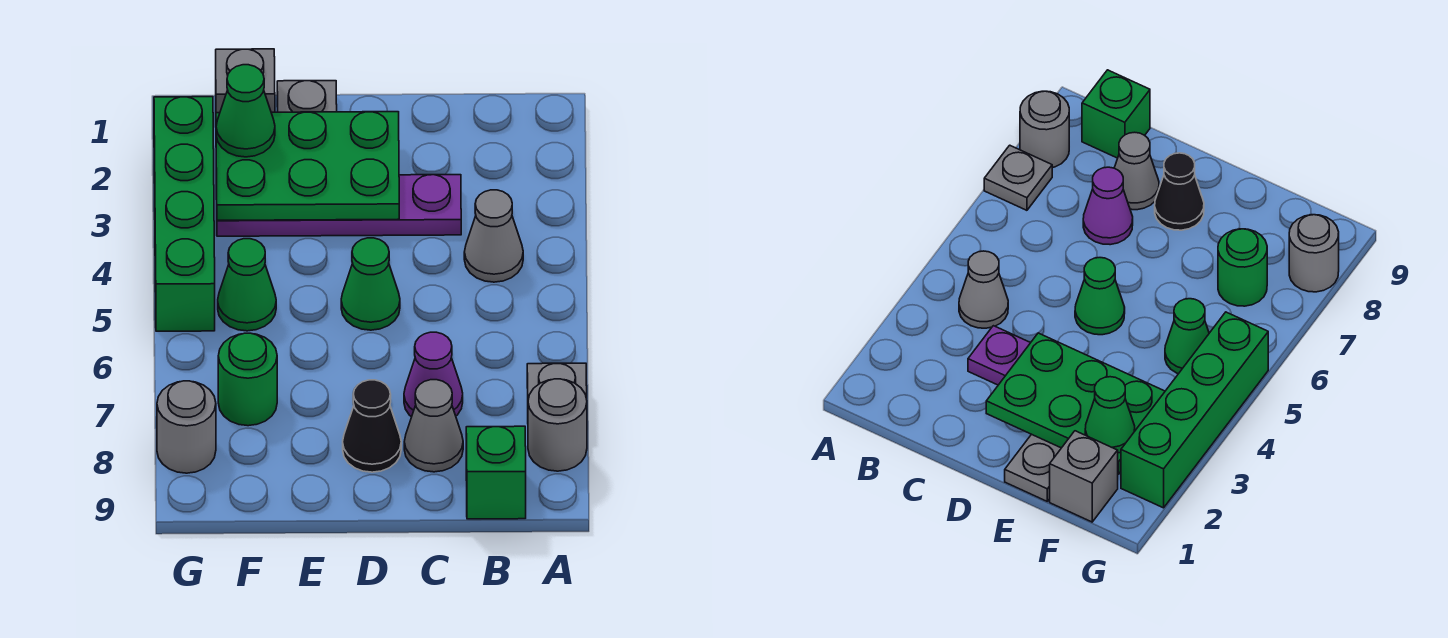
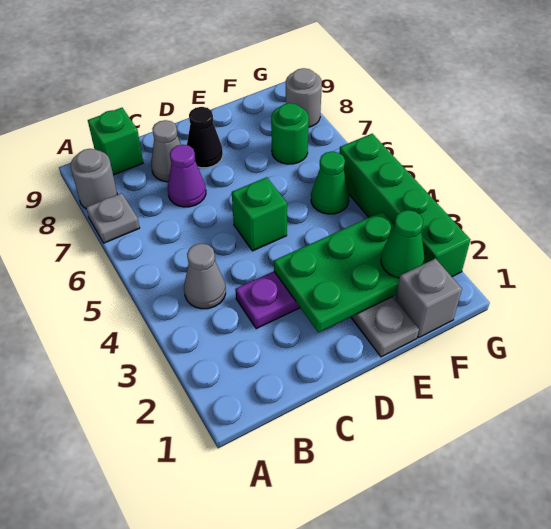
green 1x1 cone [341,238,400,330] -> green 1x1 brick [232,177,287,251]

